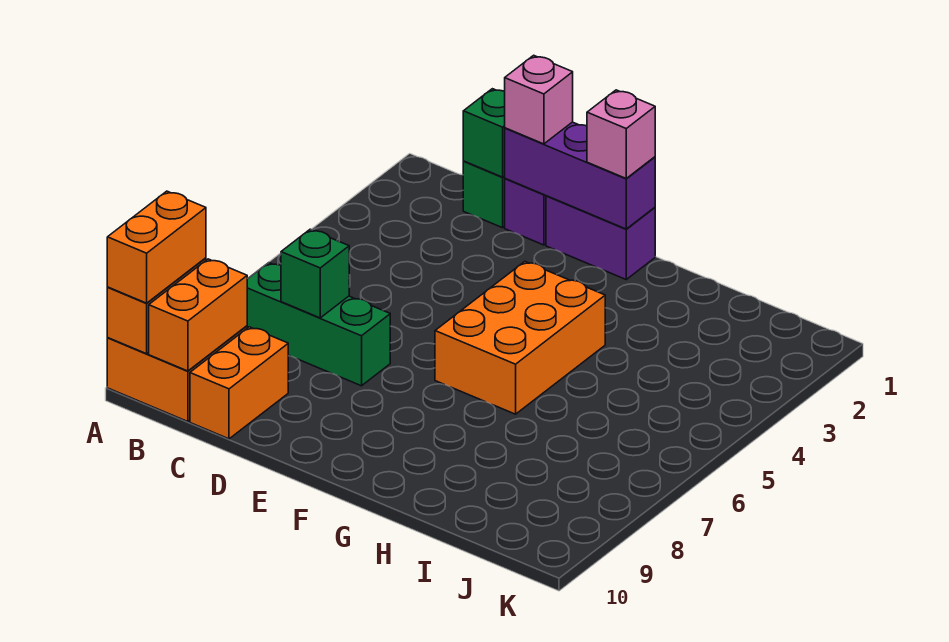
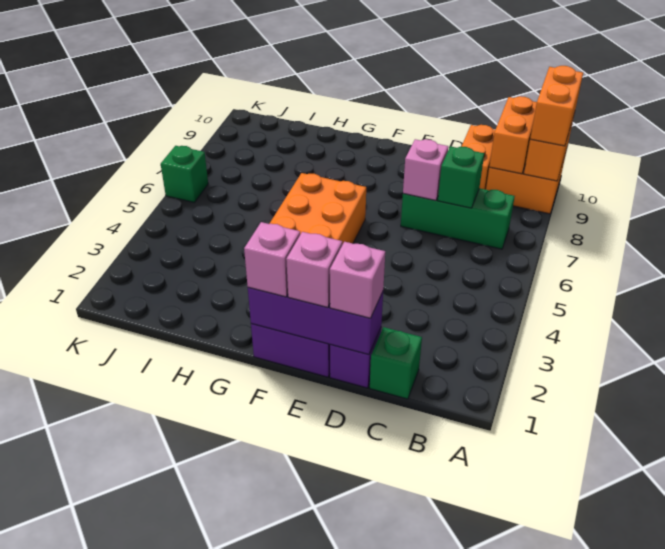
green 1x1 brick [463,89,505,177] -> green 1x1 brick moved to [161,146,208,202]
none -> pink 1x1 brick [403,139,448,201]
none -> pink 1x1 brick [286,232,342,308]

